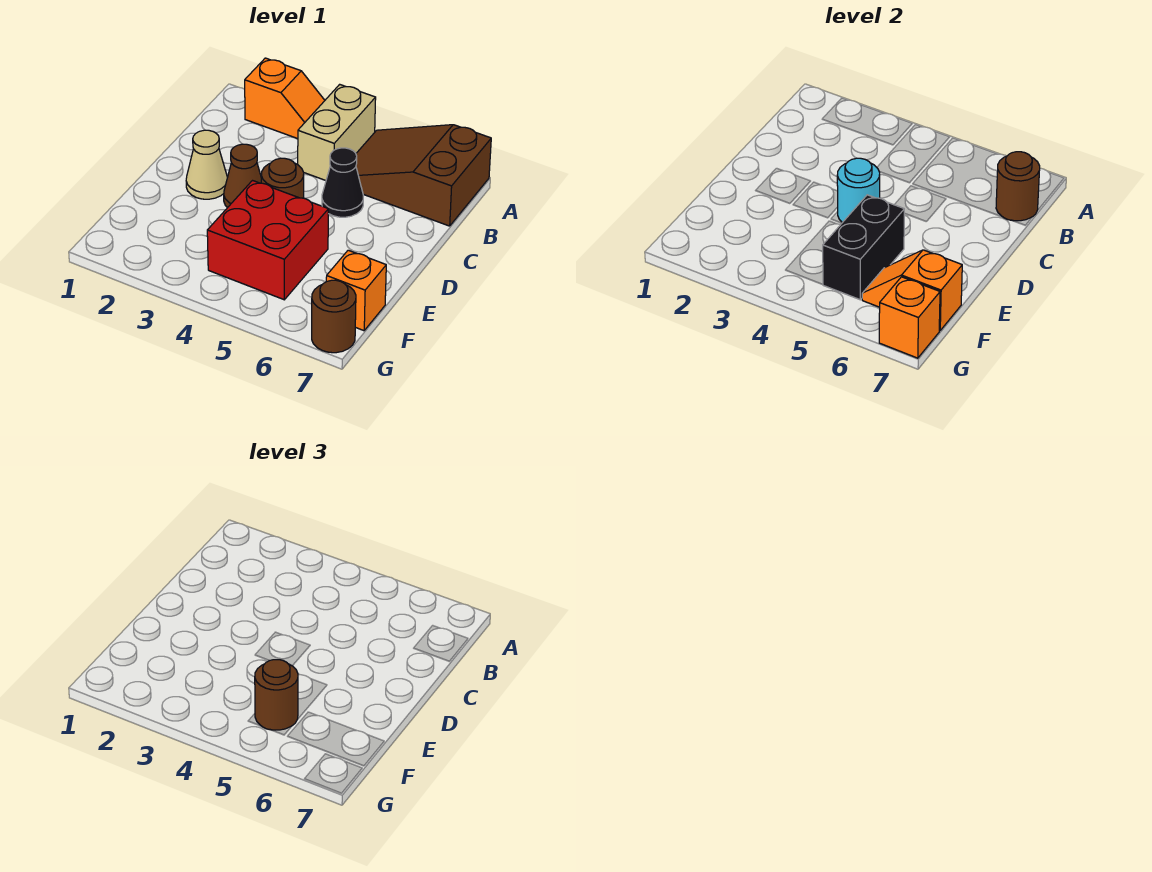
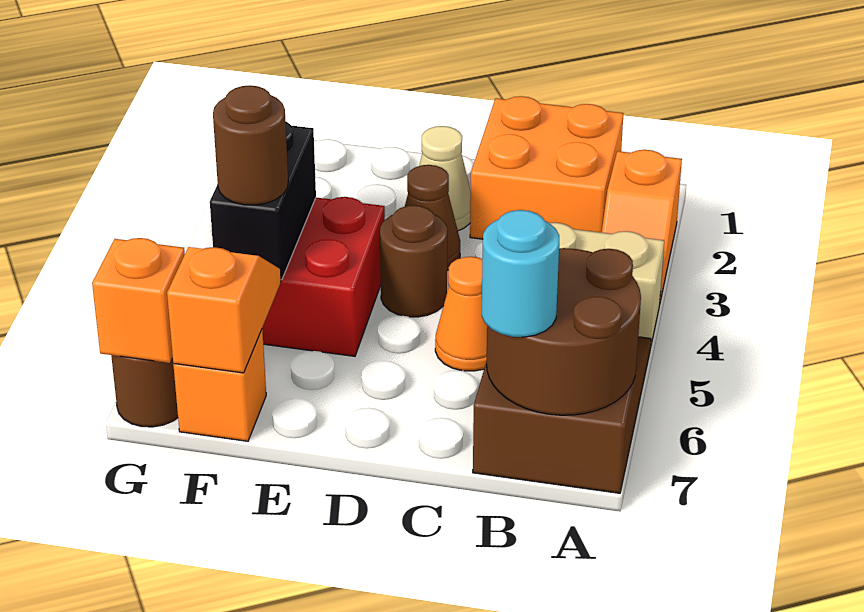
none -> orange 2x2 brick [470,96,623,239]
brown 1x1 round brick [996,152,1040,221] -> brown 2x2 round brick [487,248,641,415]
black 1x1 cone [322,148,363,217] -> orange 1x1 cone [435,257,487,371]
cyan 1x1 round brick [837,158,880,223] -> cyan 1x1 round brick moved to [482,210,559,337]
black 1x2 brick [823,195,905,300] -> black 1x2 brick turned to [210,122,316,280]

